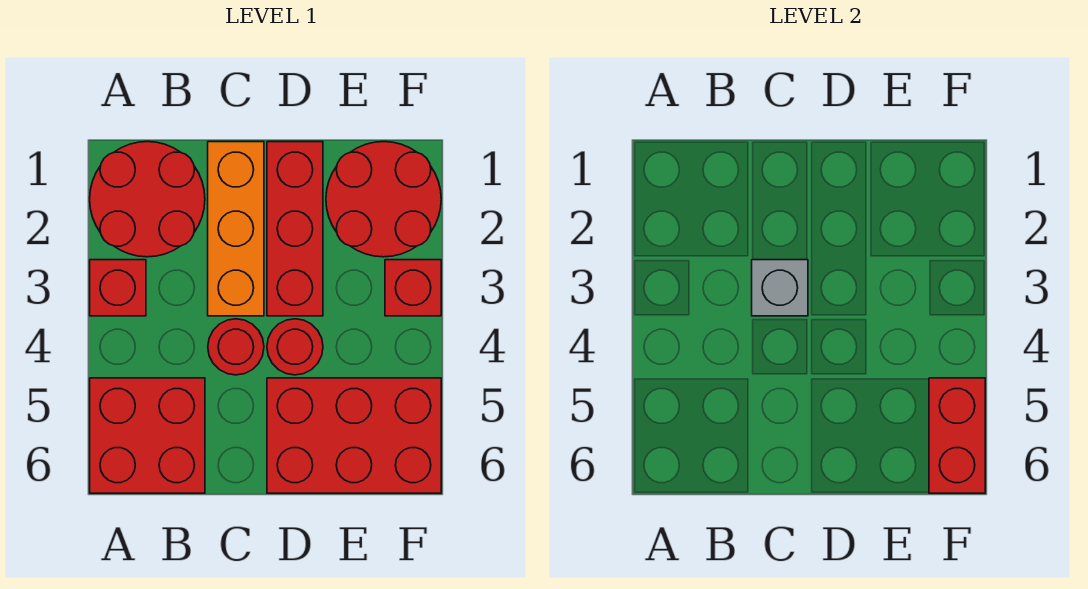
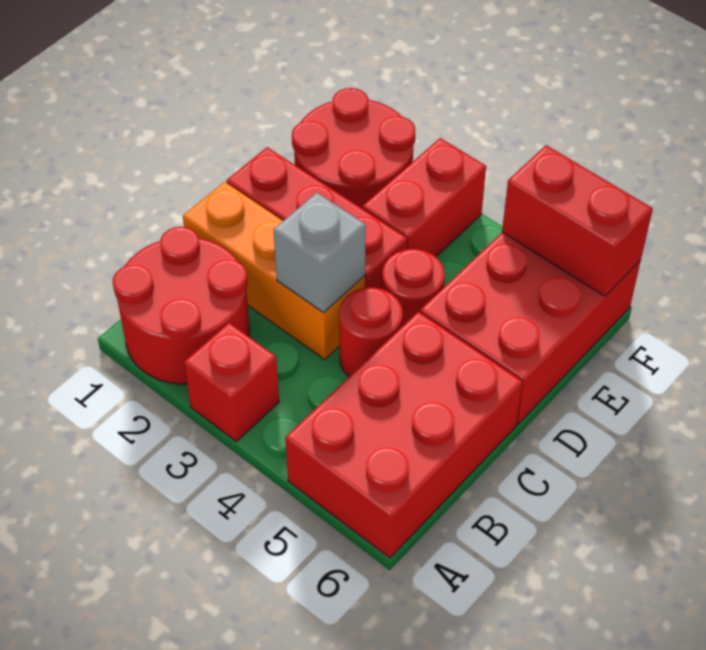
red 2x2 brick [90,378,205,493] -> red 2x3 brick [285,312,523,558]
red 1x1 brick [385,260,441,316] -> red 1x2 brick [362,138,486,257]

